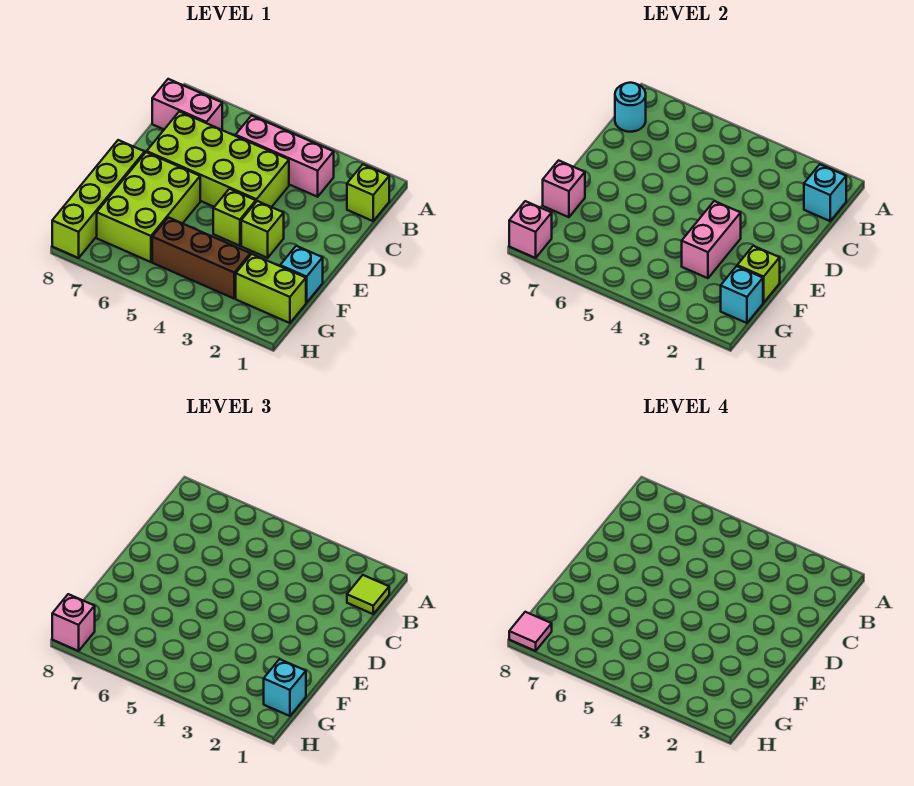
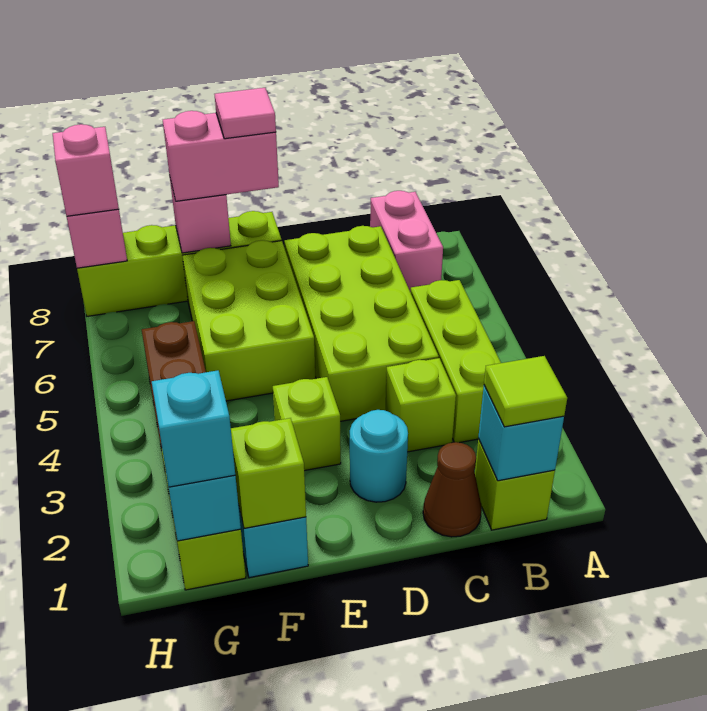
pink 1x3 brick [236,116,334,197] -> lime 1x3 brick [411,280,501,443]
cyan 1x1 round brick [615,83,646,132] -> cyan 1x1 round brick moved to [350,410,408,502]
none -> brown 1x1 cone [423,442,482,537]
pink 1x2 brick [682,201,741,278] -> pink 1x2 brick moved to [163,111,279,201]
lime 1x1 brick [213,189,256,246] -> lime 1x1 brick moved to [386,358,456,452]
lime 2x3 brick [97,152,200,262] -> lime 2x3 brick turned to [182,240,315,401]
pink 1x1 tile [509,612,552,651] -> pink 1x1 tile moved to [215,88,276,139]

